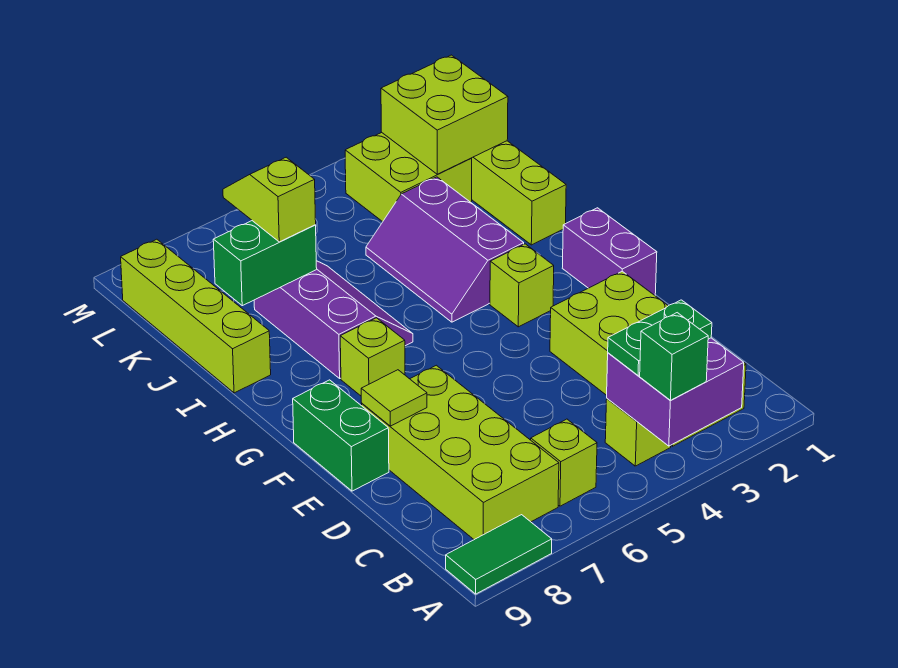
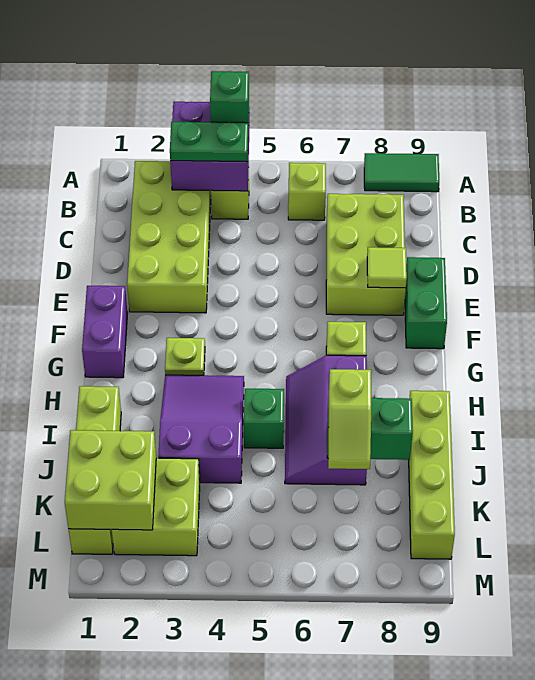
lime 2x4 brick [362,365,559,540] -> lime 2x3 brick [326,194,406,315]
lime 1x1 brick [490,244,554,327] -> lime 1x1 plate [165,338,205,375]
purple 2x3 slope [366,177,524,322] -> purple 2x3 slope turned to [158,375,244,483]
none -> green 1x1 brick [244,389,284,448]

